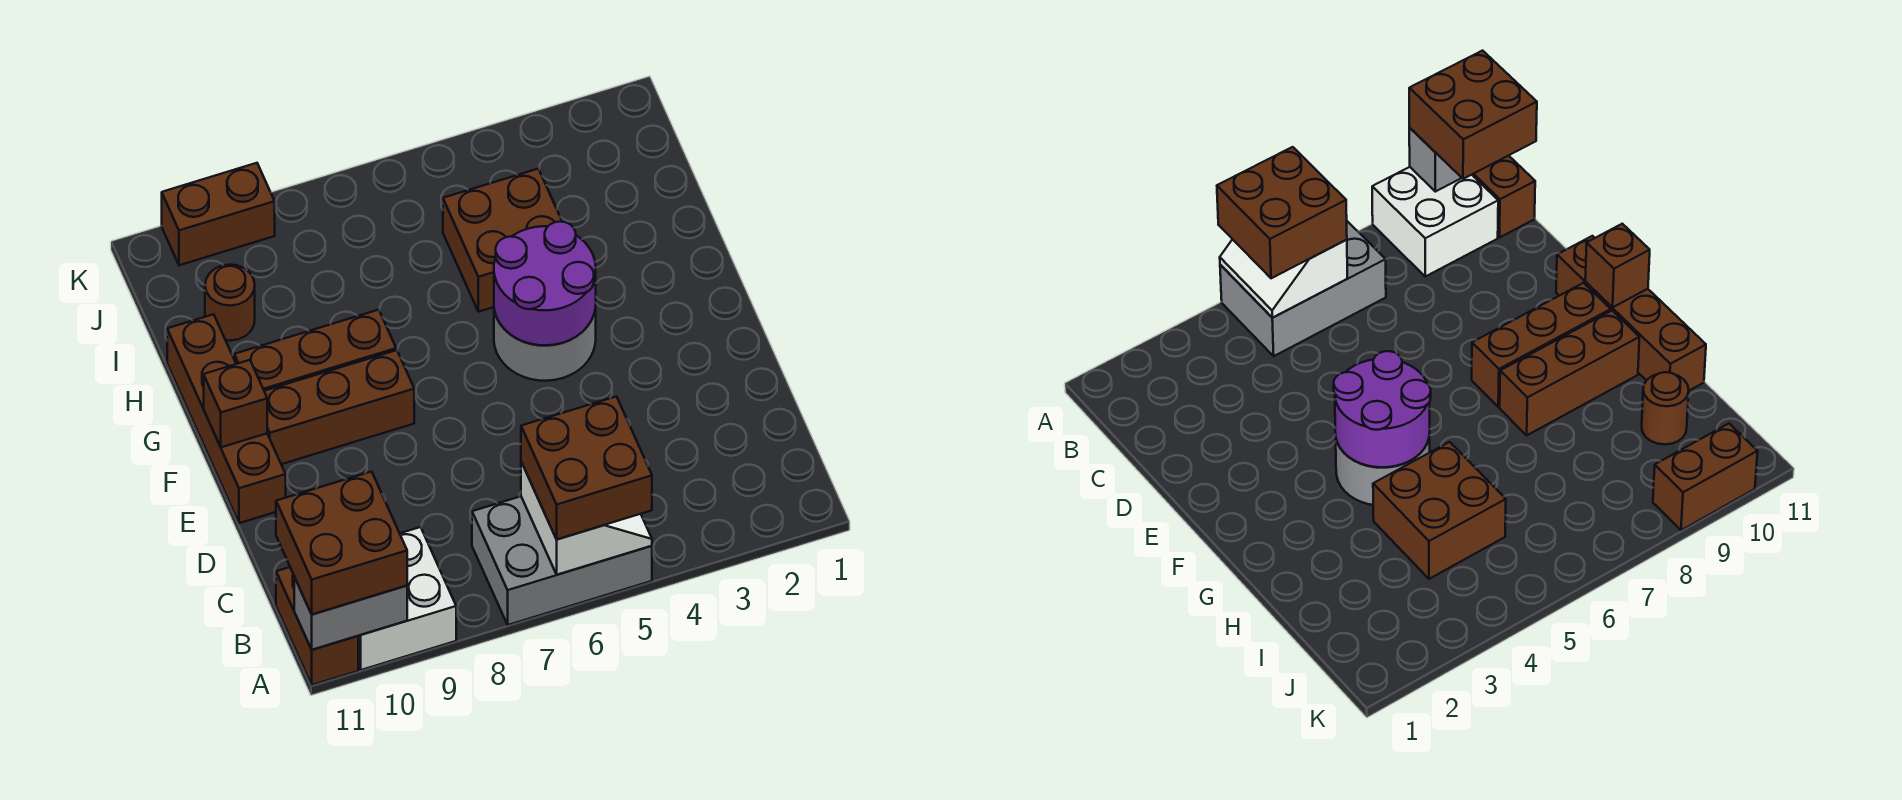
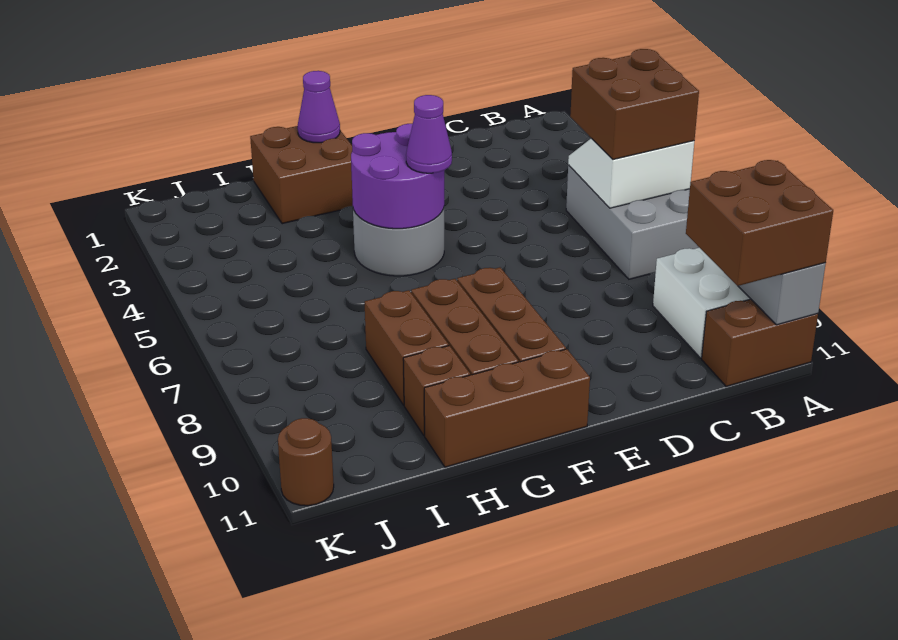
brown 1x4 brick [167,314,286,523] -> brown 1x3 brick [424,349,590,467]
none -> purple 1x1 cone [406,95,452,173]
brown 1x1 brick [204,360,267,447] -> brown 1x1 brick moved to [403,346,470,435]
none -> purple 1x1 cone [298,71,340,143]
brown 2x2 brick [443,169,562,312] -> brown 2x2 brick moved to [250,126,353,224]
brown 1x1 round brick [205,265,255,341] -> brown 1x1 round brick moved to [278,418,334,506]
brown 1x2 brick [162,163,275,265] -> brown 1x2 brick moved to [365,290,449,405]

